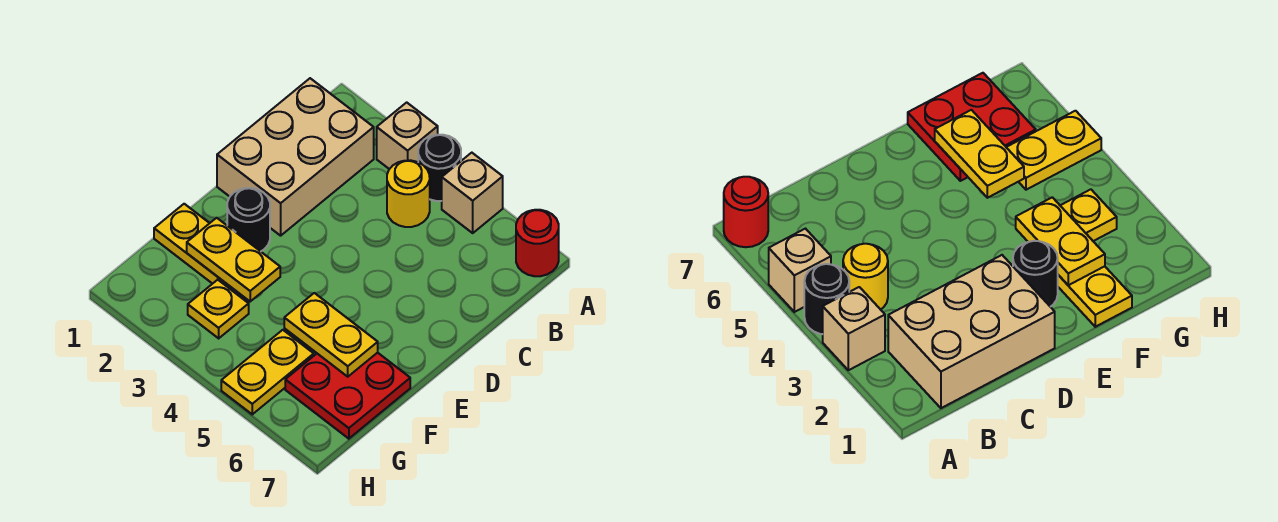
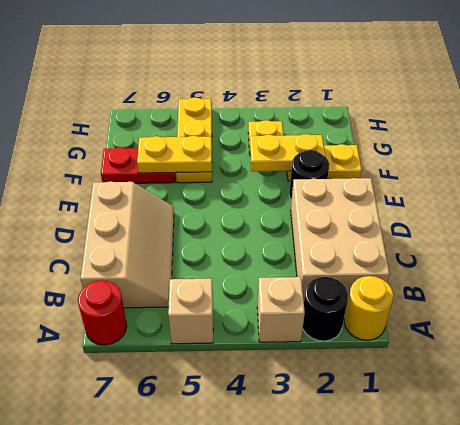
black 1x1 round brick [418,135,461,201] -> black 1x1 round brick moved to [303,277,348,341]
yellow 1x1 round brick [387,160,430,227] -> yellow 1x1 round brick moved to [344,276,393,340]
none -> tan 2x3 slope [80,181,174,308]
red 2x2 plate [285,353,410,439] -> red 1x2 plate [101,147,175,183]
yellow 1x2 plate [221,330,314,414] -> yellow 1x3 plate [176,97,212,183]

